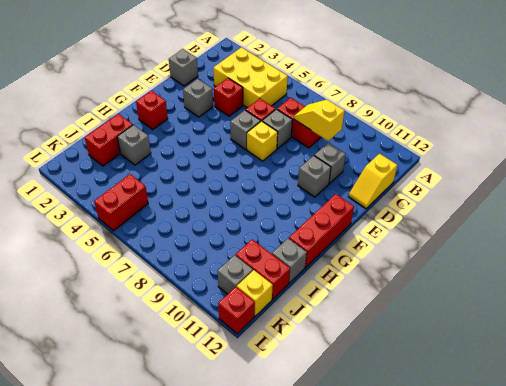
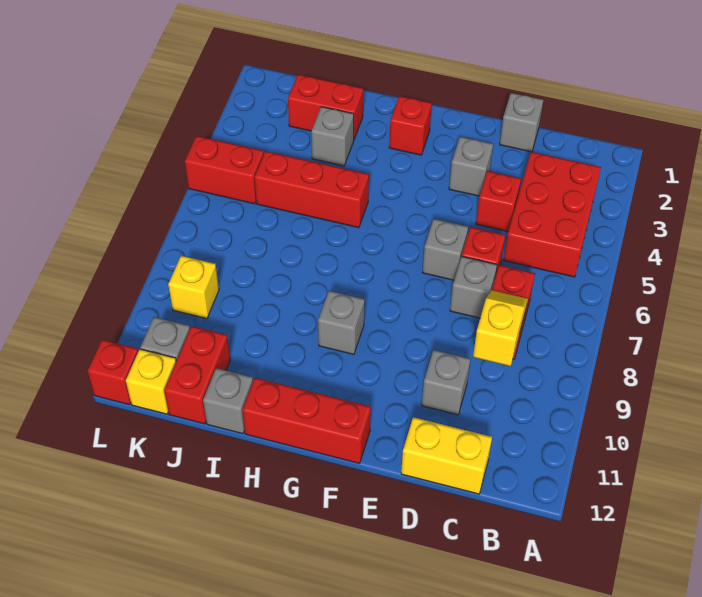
yellow 2x3 brick [213,47,288,108] -> red 2x3 brick [504,152,601,277]
yellow 1x2 slope [349,153,397,208] -> yellow 1x2 brick [401,417,492,494]
yellow 1x1 brick [247,121,278,161] -> yellow 1x1 brick moved to [168,256,219,319]
grey 1x1 brick [298,156,331,197] -> grey 1x1 brick moved to [318,291,365,354]
none -> red 1x3 brick [254,151,369,228]

